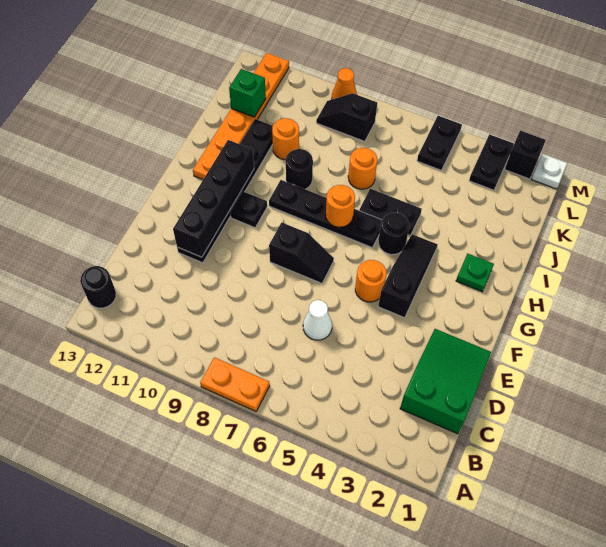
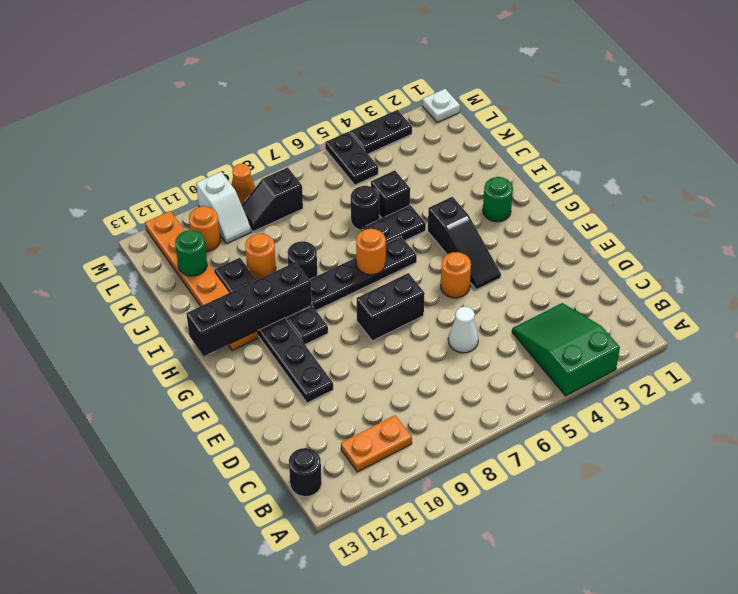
orange 1x2 plate [200,357,270,411] -> orange 1x2 plate moved to [341,415,412,472]
green 2x3 slope [400,329,491,434] -> green 2x3 slope moved to [512,303,620,396]
black 1x4 brick [173,140,254,257] -> black 1x4 brick turned to [187,262,312,356]
black 1x3 slope [378,234,438,318] -> black 1x3 slope turned to [428,197,501,289]
black 1x2 slope [269,223,334,283] -> black 1x2 brick [357,273,425,341]
green 1x1 plate [456,254,494,292] -> green 1x1 round brick [483,177,513,222]
black 1x1 round brick [378,213,409,255] -> black 1x1 round brick moved to [351,186,379,230]
orange 1x1 round brick [348,148,377,189] -> orange 1x1 round brick moved to [189,206,220,252]
green 1x1 brick [229,69,266,117] -> green 1x1 round brick [175,230,207,276]
black 1x2 plate [469,134,514,190] -> black 1x2 plate turned to [350,110,412,154]
none -> white 1x2 slope [196,172,251,243]
black 1x1 brick [505,131,546,179] -> black 1x1 brick moved to [371,170,410,218]

